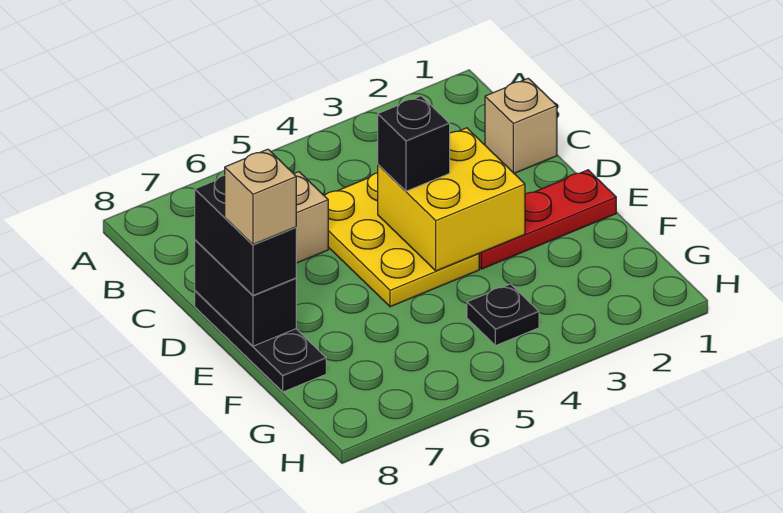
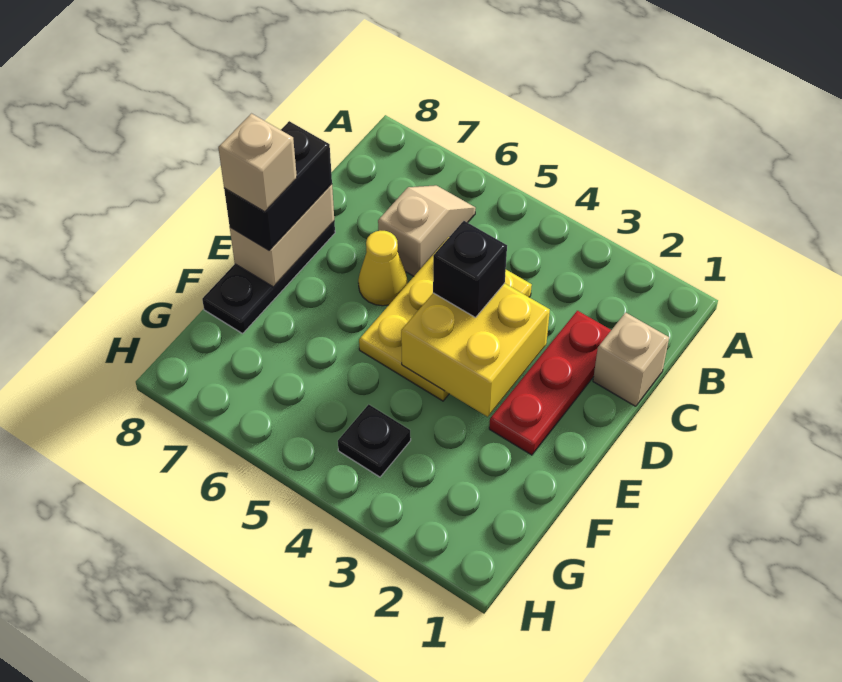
none -> yellow 1x1 cone [358,231,407,306]
black 1x2 brick [195,240,296,346] -> tan 1x2 brick [230,184,334,287]
red 1x3 plate [479,170,616,269] -> red 1x3 plate turned to [489,311,611,455]

